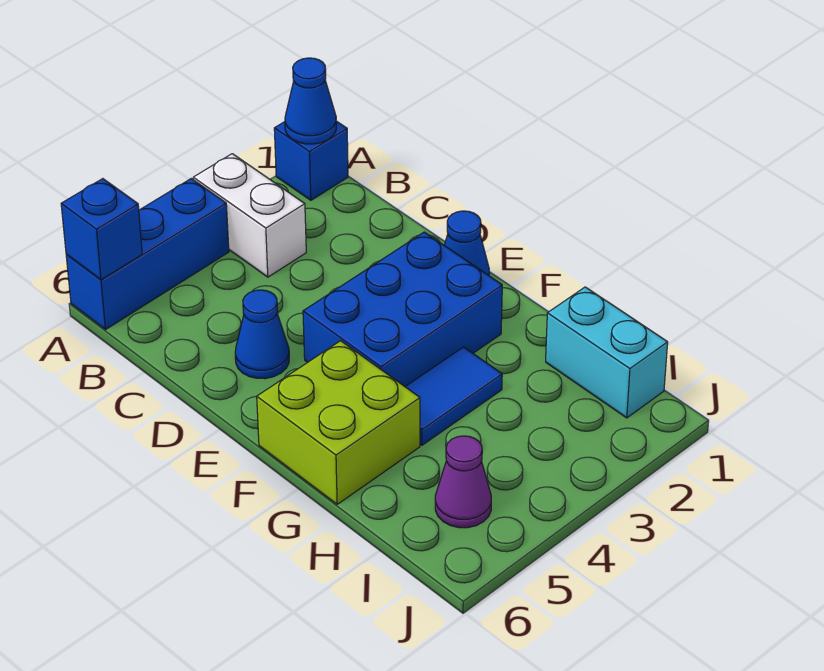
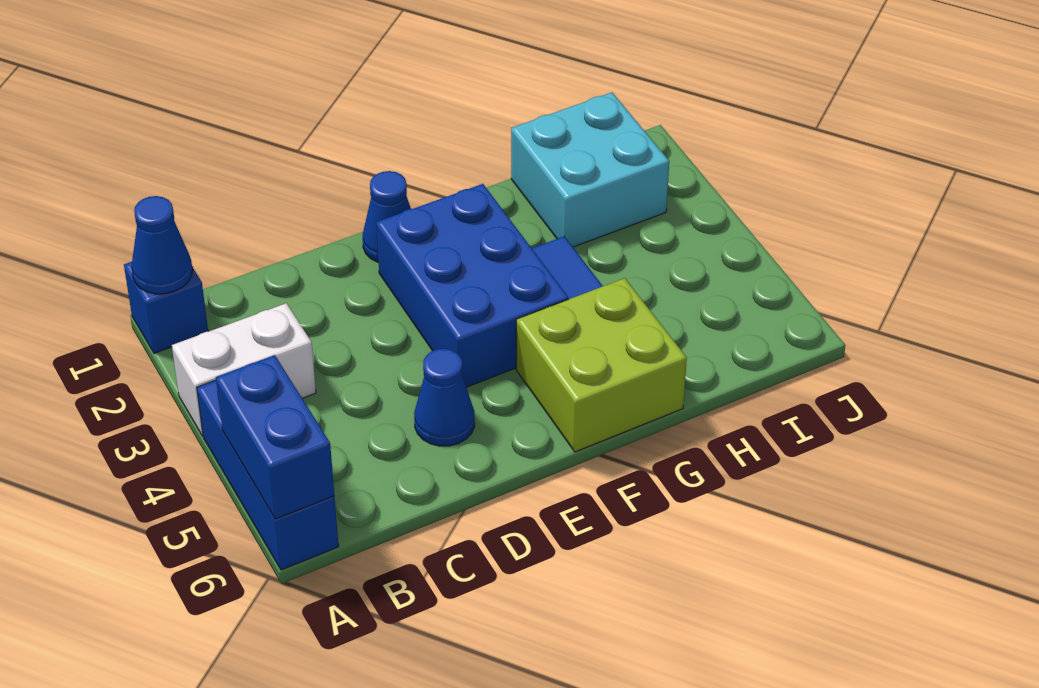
blue 1x1 brick [61,179,142,280] -> blue 1x2 brick [216,355,334,519]
cyan 1x2 brick [546,287,668,418] -> cyan 2x2 brick [511,92,669,247]
purple 1x1 cone [435,436,491,528] -> none

